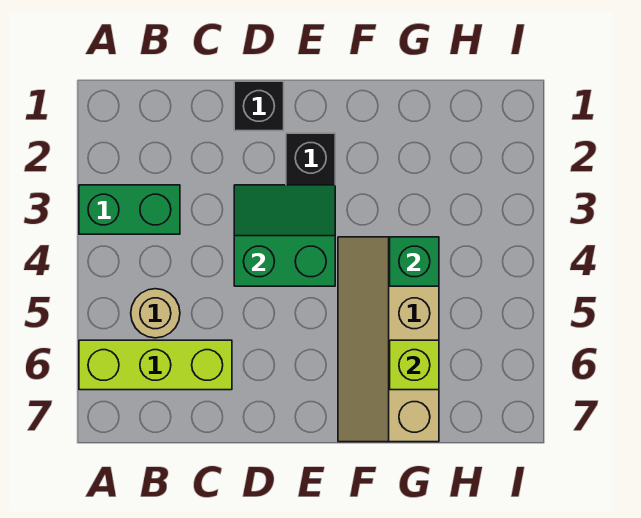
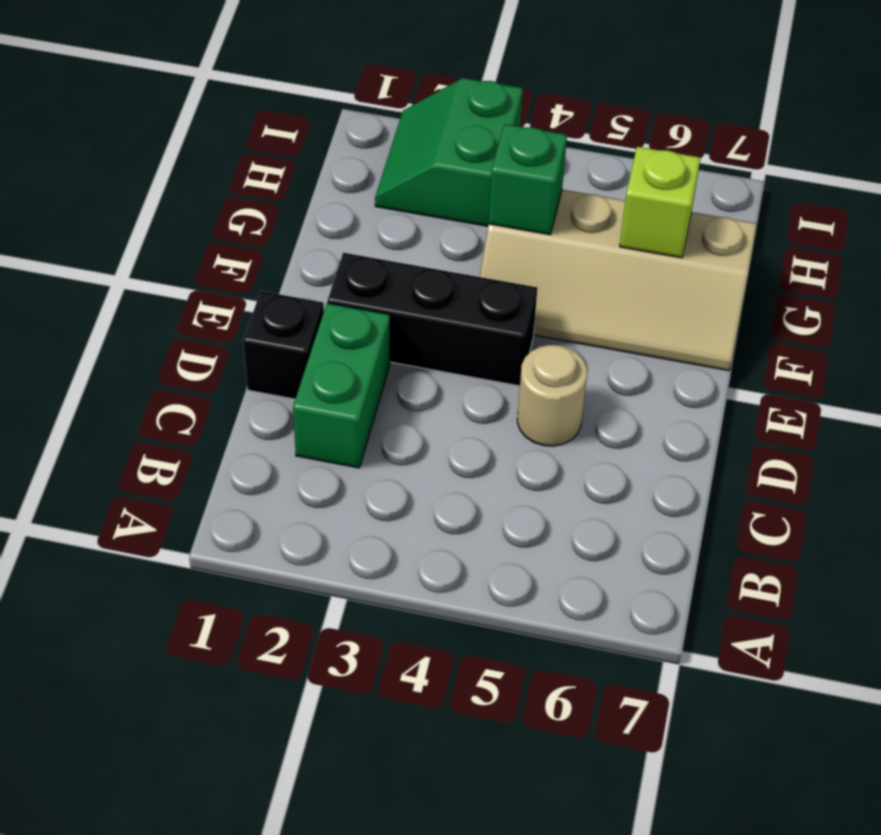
green 1x2 brick [79,185,180,234] -> green 1x2 brick moved to [293,303,390,468]
lime 1x3 brick [79,340,232,390] -> none
tan 1x1 round brick [131,289,180,338] -> tan 1x1 round brick moved to [517,345,587,446]
green 2x2 slope [234,185,335,286] -> green 2x2 slope moved to [375,78,523,226]

